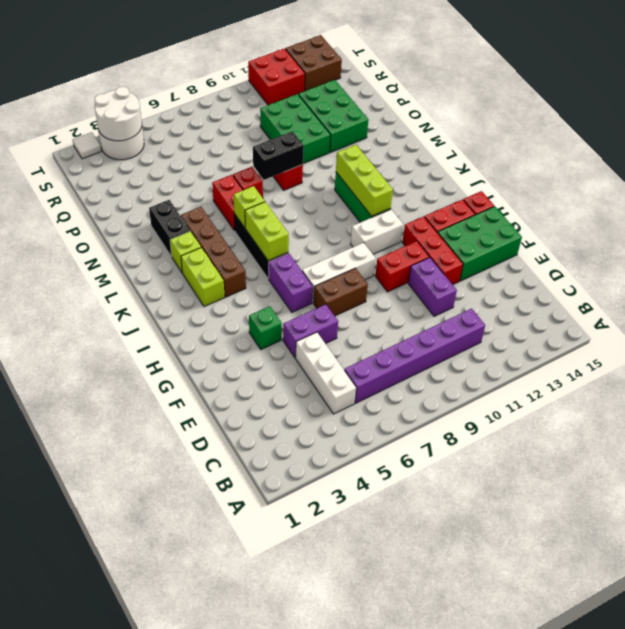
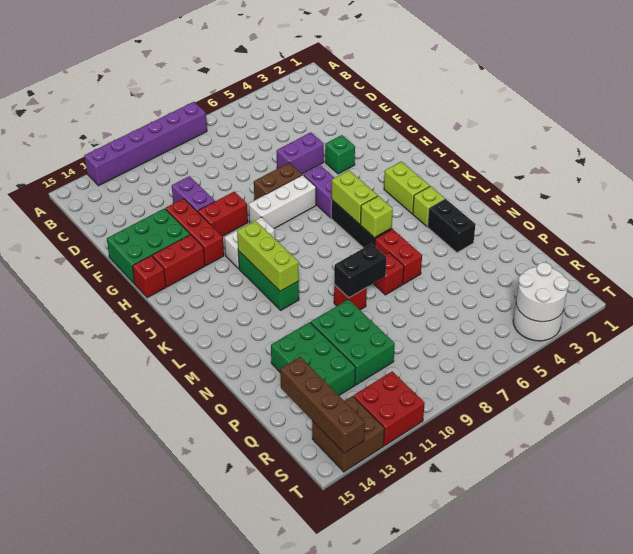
white 1x3 brick [295,332,356,414] -> none
purple 1x6 brick [344,309,485,403] -> purple 1x6 brick moved to [84,102,207,186]
brown 1x4 brick [181,207,246,297] -> brown 1x4 brick moved to [280,357,365,453]
white 1x1 tile [73,132,101,159] -> none

